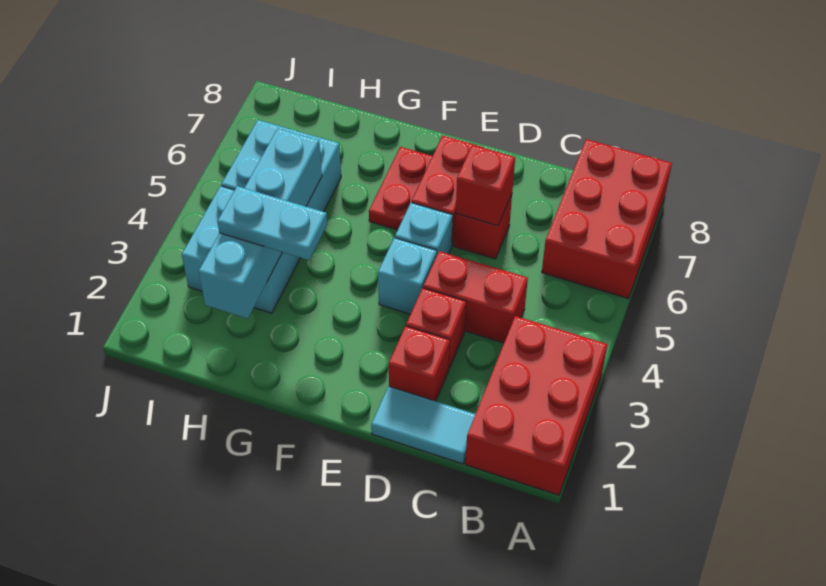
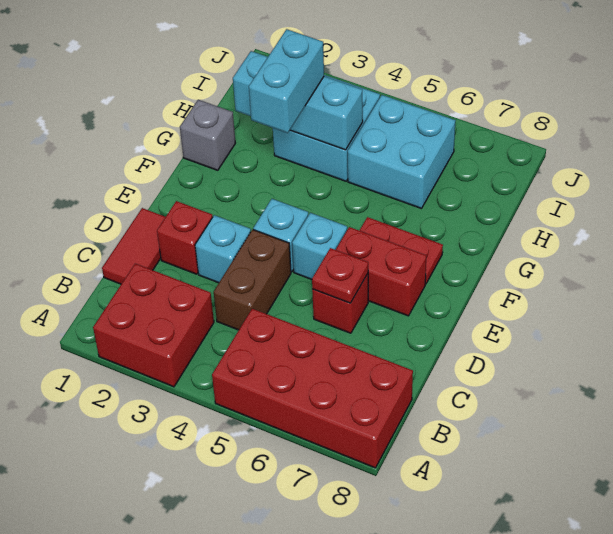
red 2x3 brick [465,316,608,495] -> red 2x2 brick [93,264,214,387]
red 2x3 brick [542,139,672,298] -> red 2x4 brick [212,309,413,468]
cyan 1x2 tile [371,386,475,464] -> red 1x2 tile [102,208,165,284]
red 1x2 brick [423,251,528,343] -> brown 1x2 brick [214,230,291,330]
red 1x1 brick [406,288,466,369] -> cyan 1x1 brick [195,215,251,283]
red 1x1 brick [456,145,515,226] -> red 1x1 plate [312,248,368,303]
none -> grey 1x1 brick [180,100,235,170]
cyan 1x2 plate [217,186,327,260] -> cyan 1x2 brick [249,29,324,133]
cyan 1x4 brick [199,128,322,319] -> cyan 1x3 brick [233,51,363,150]

